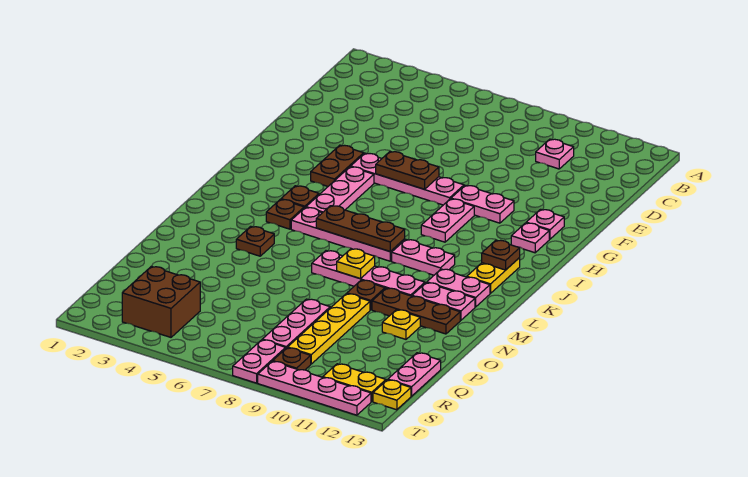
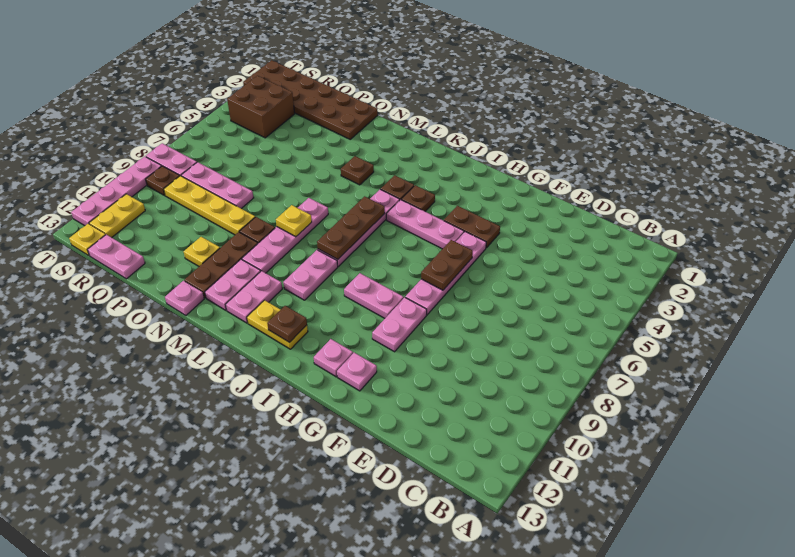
pink 1x1 plate [536,139,574,169] -> pink 1x1 plate moved to [165,281,204,315]
none -> brown 2x6 plate [243,60,378,139]

